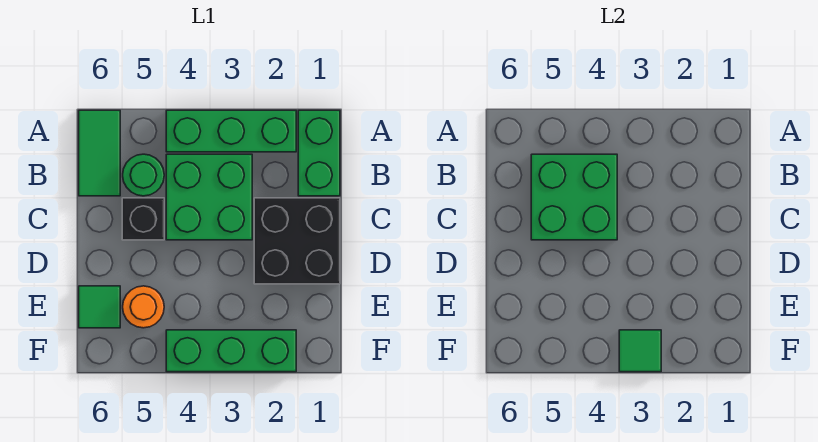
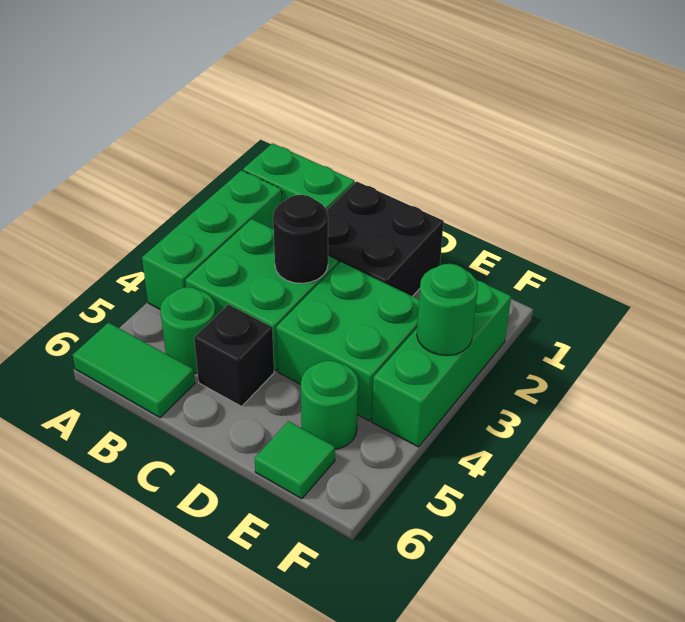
green 2x2 brick [531,154,617,240] -> green 2x2 brick moved to [276,262,419,421]
none -> black 1x1 round brick [273,195,328,283]
orange 1x1 round brick [123,286,164,328] -> green 1x1 round brick [301,361,358,449]
green 1x1 tile [619,330,661,372] -> green 1x1 round brick [417,264,478,356]

